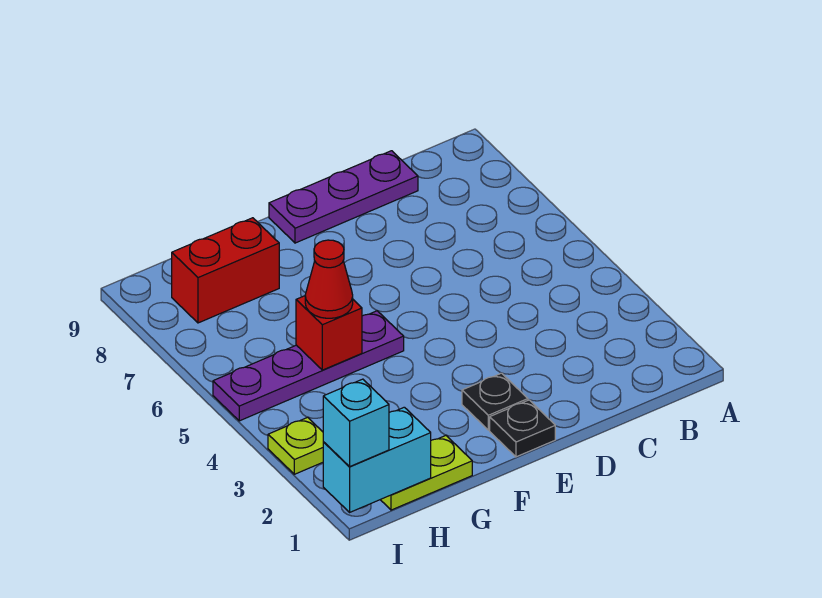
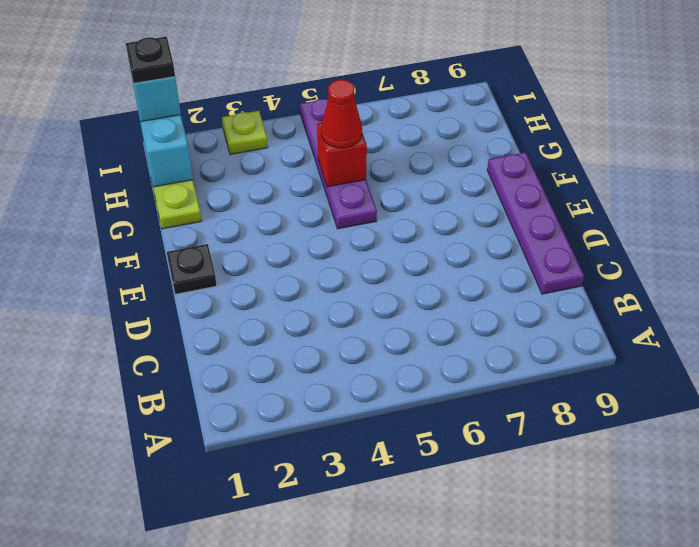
purple 1x3 plate [269,151,418,243] -> purple 1x4 plate [487,152,584,294]
black 1x1 plate [462,373,528,430] -> black 1x1 plate moved to [126,37,175,83]
red 1x2 brick [171,218,279,323] -> none

